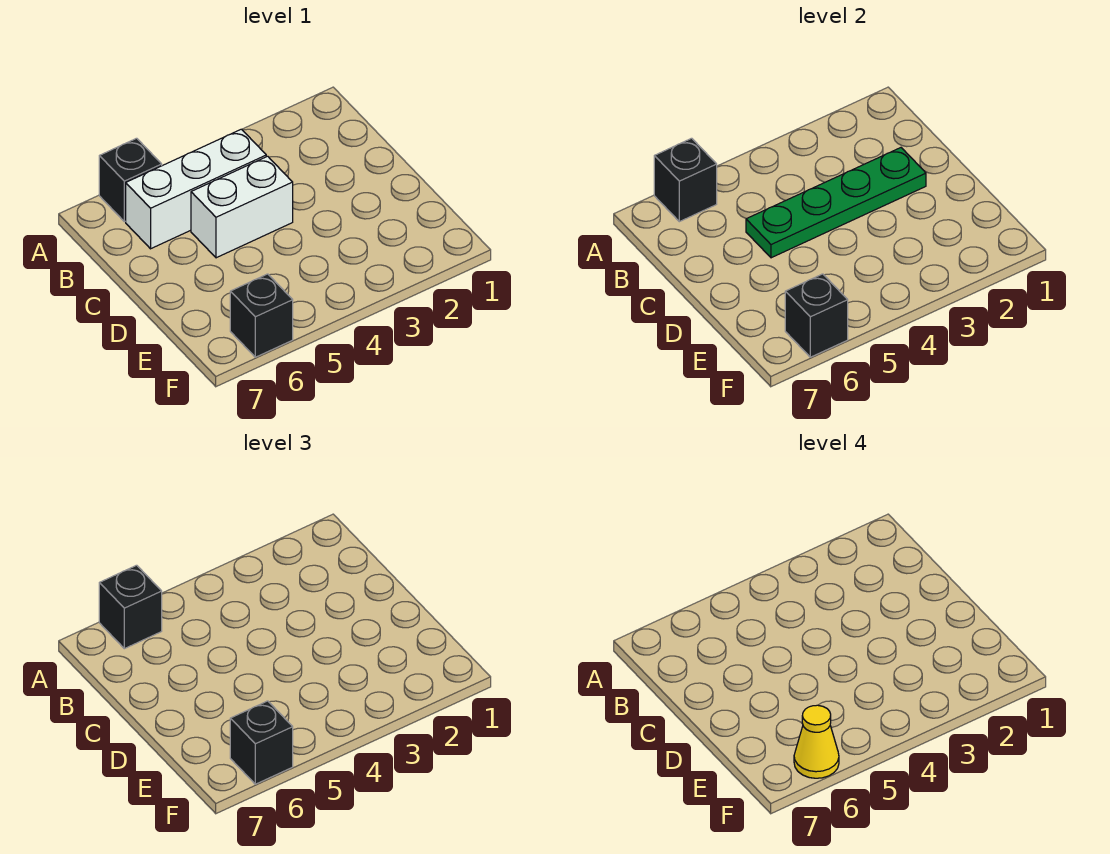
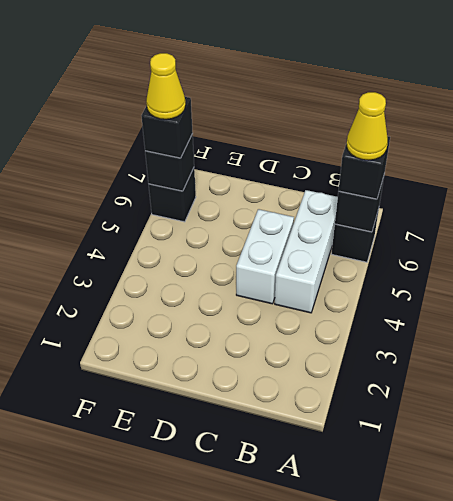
none -> yellow 1x1 cone [346,92,388,160]
green 1x4 plate [746,148,926,258] -> none

